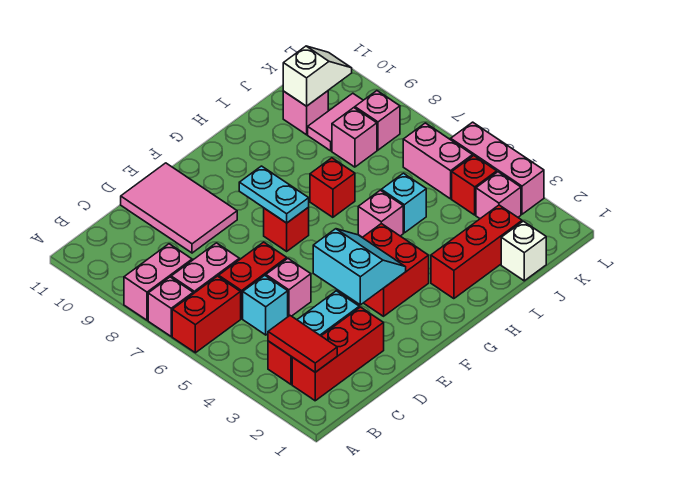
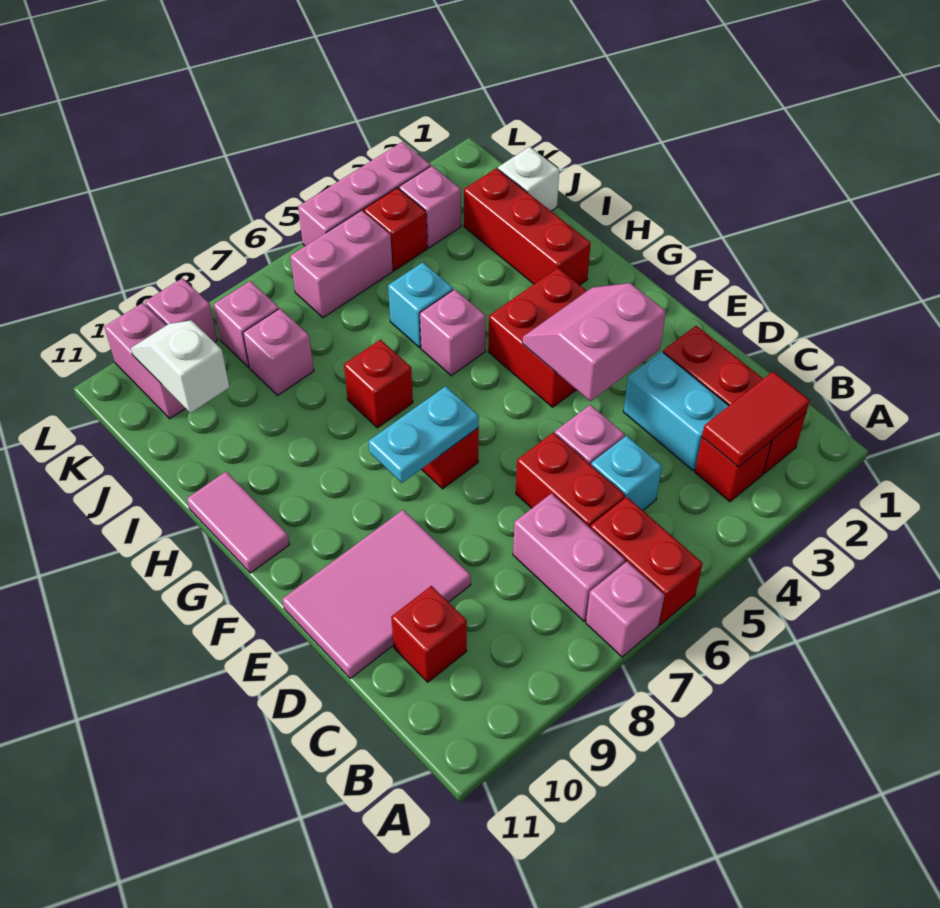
pink 1x2 brick [124,244,192,320] -> pink 1x2 brick moved to [105,303,186,419]
none -> red 1x1 brick [391,586,467,682]
cyan 2x2 slope [313,229,406,305] -> pink 2x2 slope [522,283,666,401]
pink 1x2 tile [308,93,363,151] -> pink 1x2 tile moved to [187,472,290,573]
pink 1x1 brick [283,91,328,135] -> pink 1x1 brick moved to [145,278,217,342]

